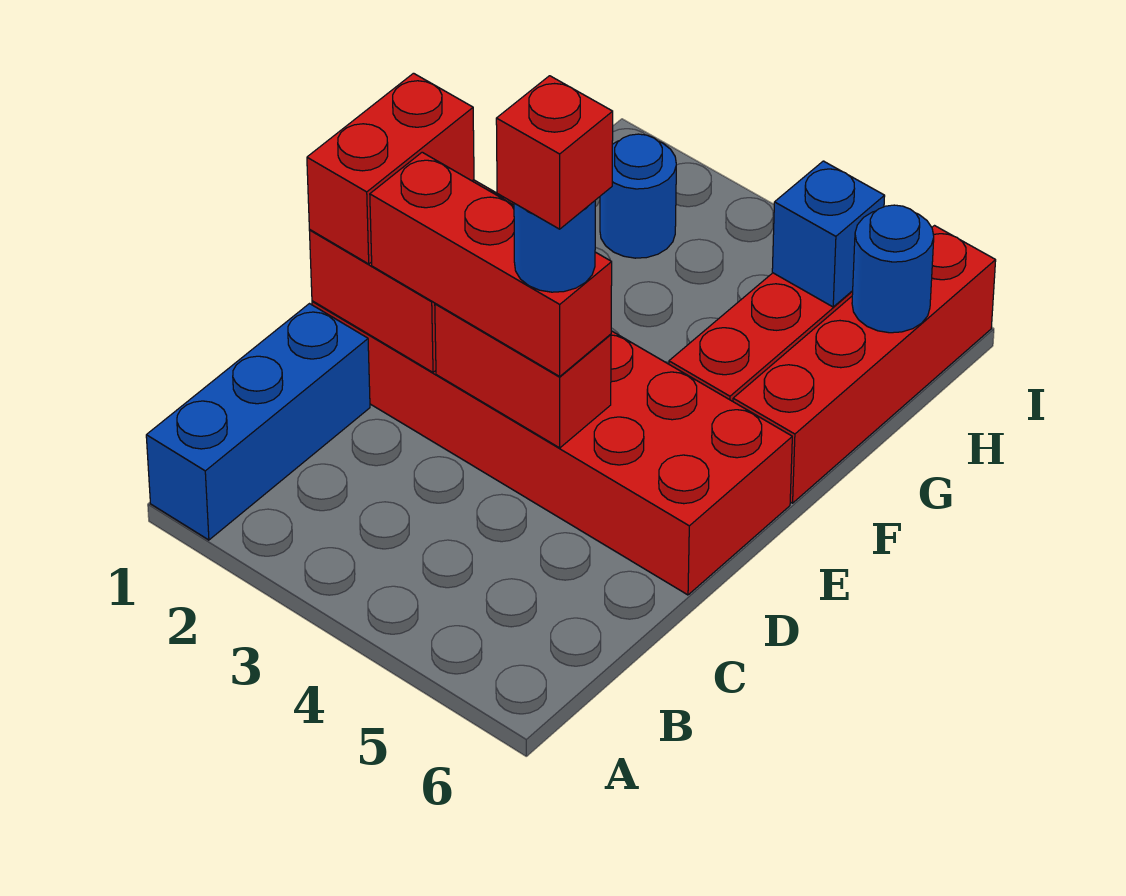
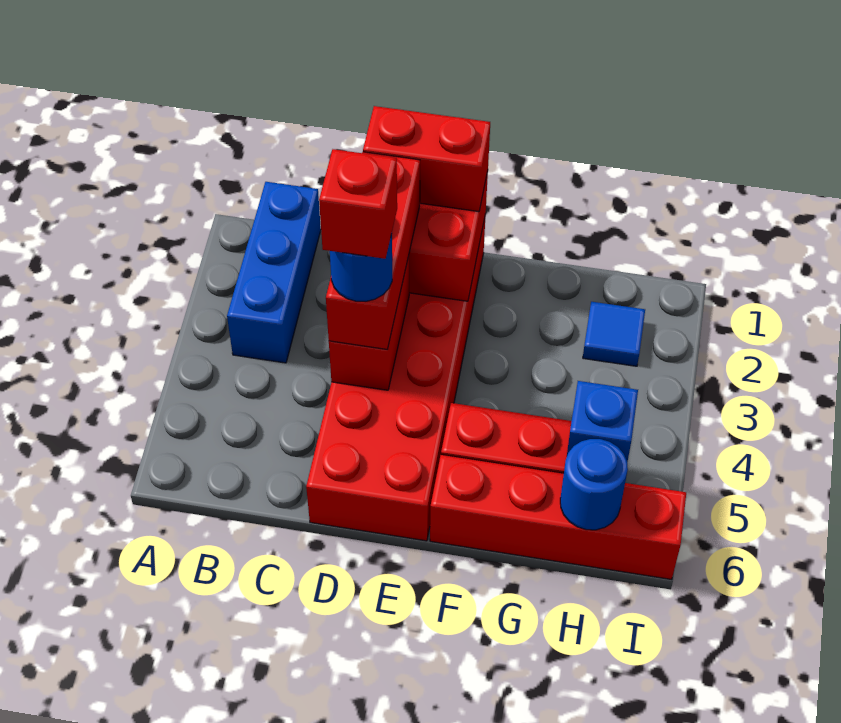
blue 1x3 brick [146,304,370,540] -> blue 1x3 brick turned to [227,182,321,363]
blue 1x1 round brick [600,134,676,258] -> blue 1x1 tile [583,302,645,366]

